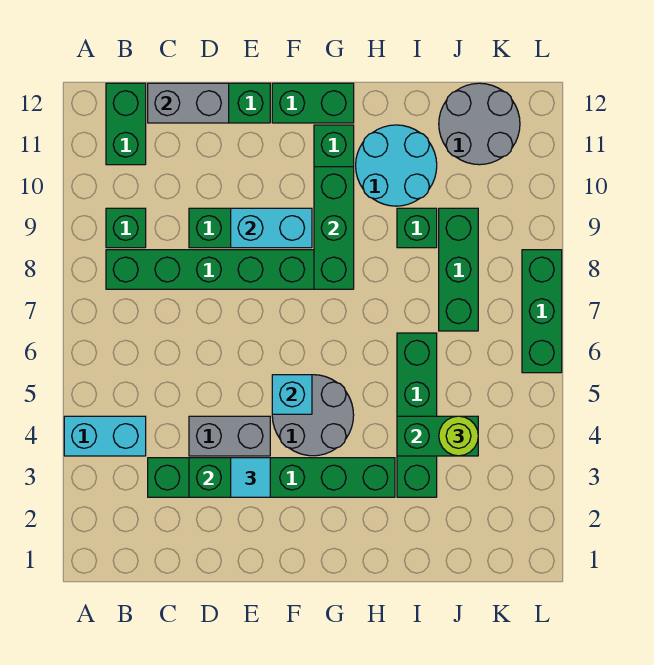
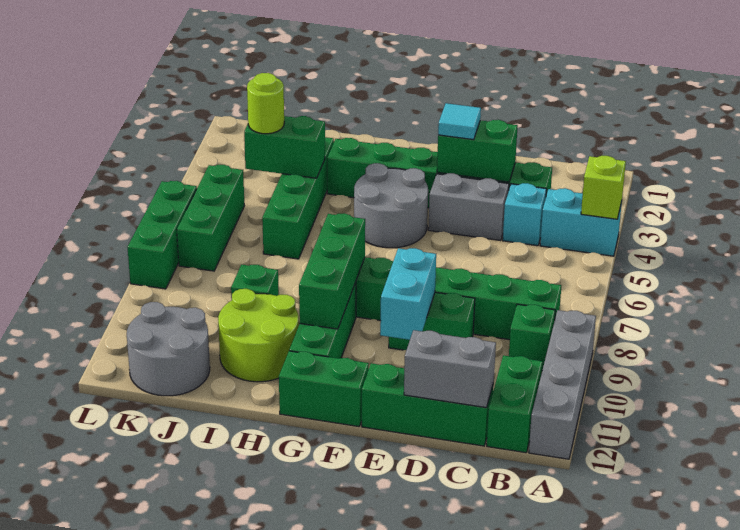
none -> lime 1x1 brick [581,156,626,219]
none -> grey 1x4 brick [529,310,596,459]
cyan 1x2 brick [231,208,312,248] -> cyan 1x2 brick turned to [380,248,436,340]
cyan 1x1 brick [272,375,312,414] -> cyan 1x1 brick moved to [503,183,546,246]
cyan 2x2 round brick [356,125,437,206] -> lime 2x2 round brick [218,289,299,382]
green 1x3 brick [439,208,478,331] -> green 1x3 brick moved to [177,165,244,271]

